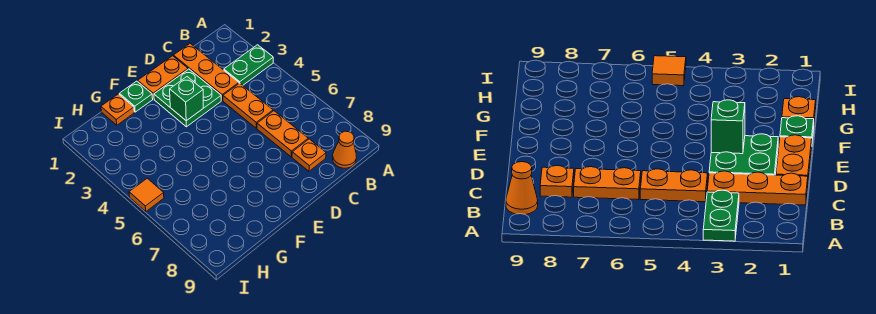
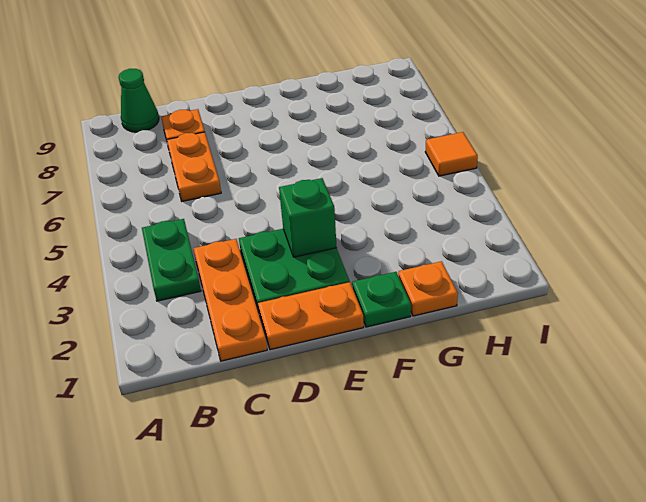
green 1x2 plate [224,45,273,85] -> green 1x2 plate turned to [142,219,201,301]
orange 1x1 cone [333,131,357,168] -> green 1x1 cone [119,69,159,132]
orange 1x2 plate [223,83,273,128] -> none

